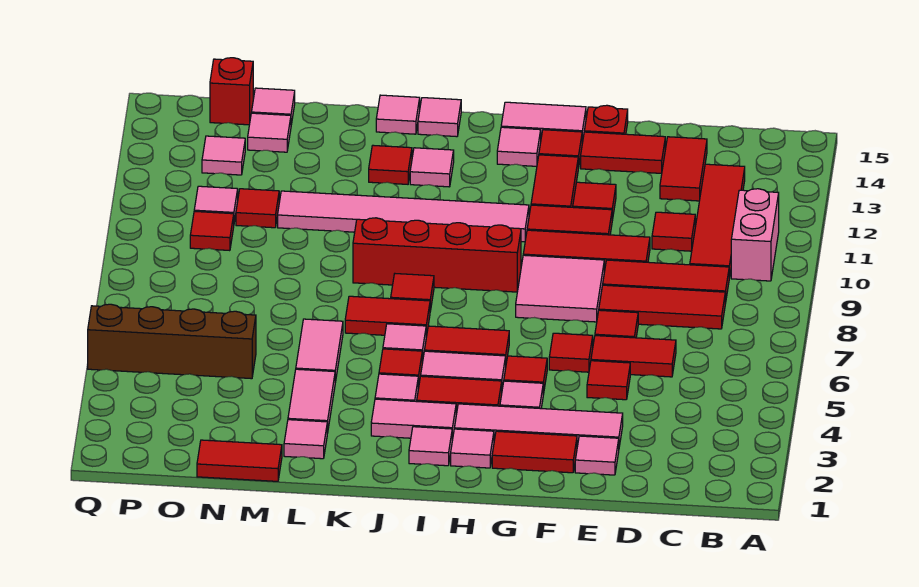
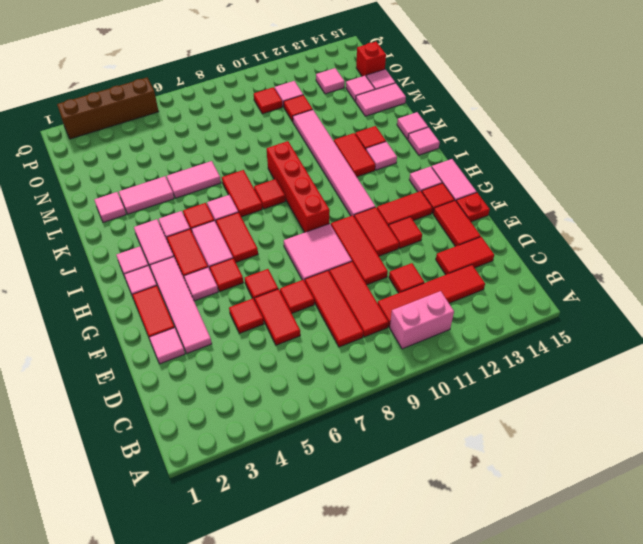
red 1x2 tile [197,440,282,481] -> red 1x2 tile moved to [334,133,375,177]
none -> pink 1x2 tile [355,83,406,116]
brown 1x4 brick [88,304,256,379] -> brown 1x4 brick turned to [57,78,159,139]

